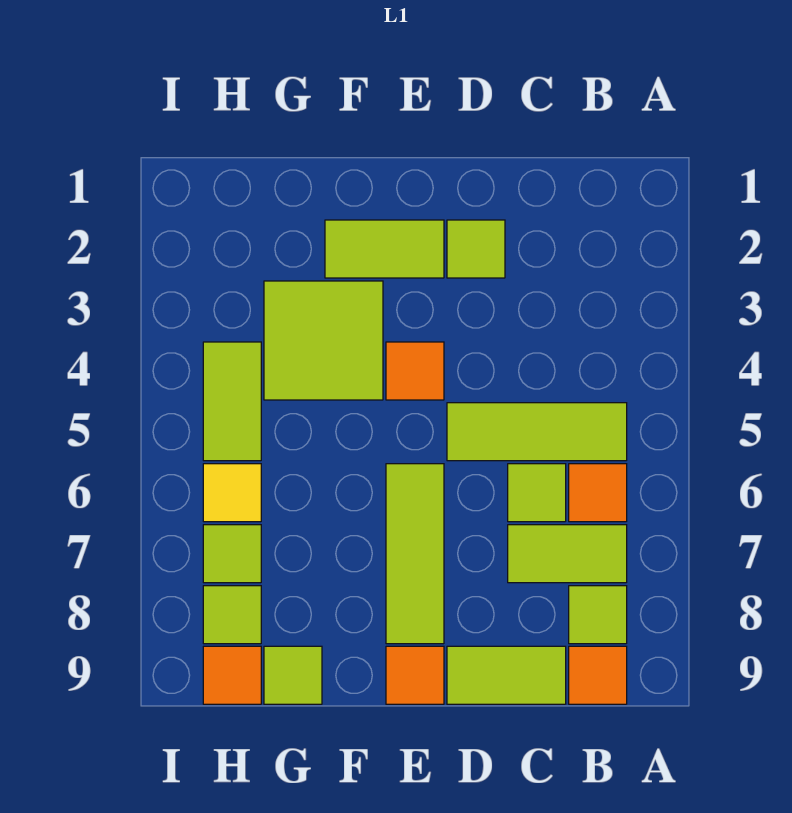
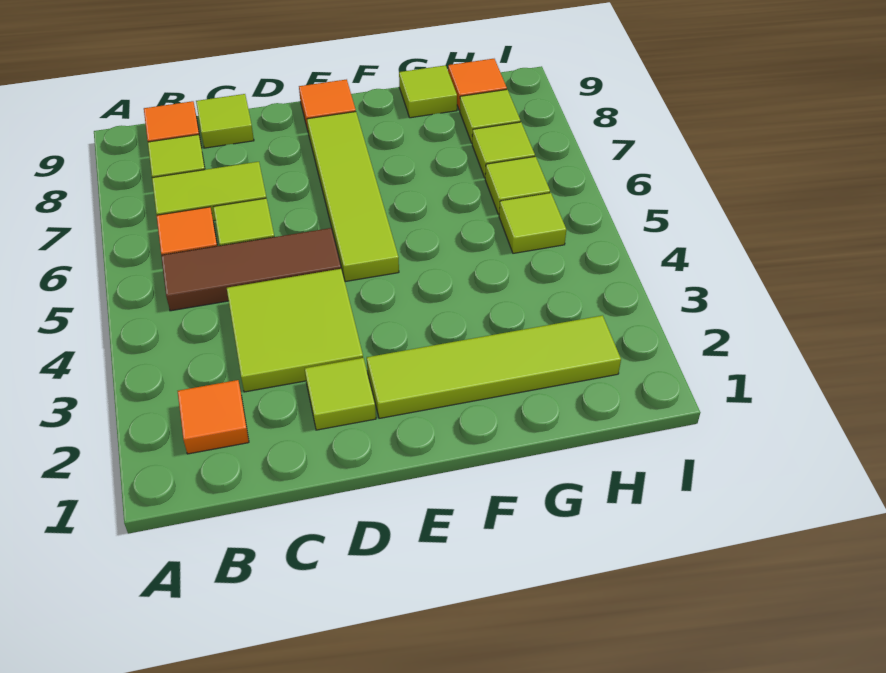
lime 1x3 tile [447,403,627,461] -> brown 1x3 tile [161,228,341,311]
lime 1x2 tile [447,646,566,704] -> lime 1x1 tile [196,94,254,148]
lime 1x2 tile [325,220,444,278] -> lime 1x4 tile [367,315,621,418]
orange 1x1 tile [386,342,444,400] -> orange 1x1 tile moved to [178,380,249,454]
lime 1x3 tile [386,464,444,644] -> lime 1x4 tile [307,112,399,282]
lime 2x2 tile [264,281,383,400] -> lime 2x2 tile moved to [227,269,363,392]
lime 1x2 tile [203,342,261,461] -> lime 1x1 tile [499,193,566,253]
yellow 1x1 tile [203,464,261,522] -> lime 1x1 tile [485,156,550,215]

